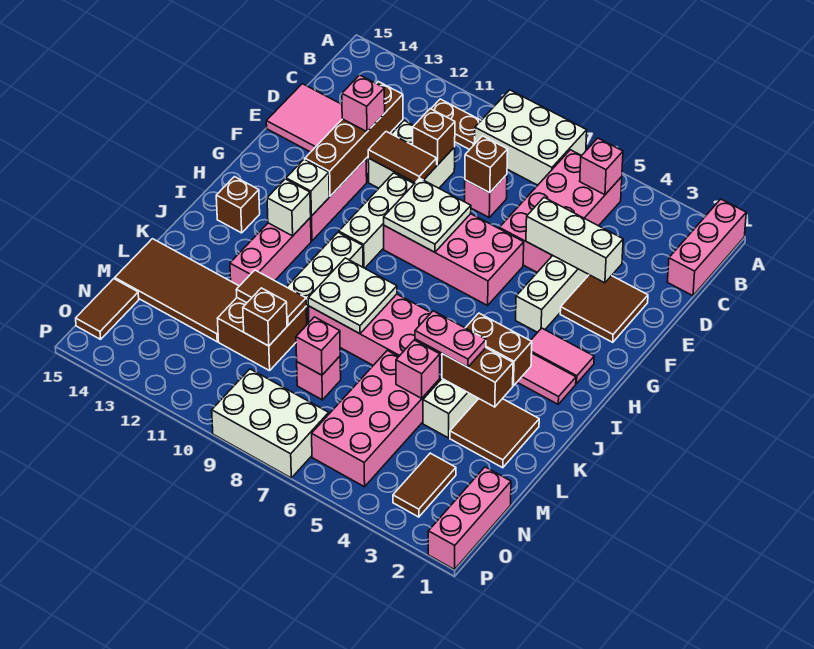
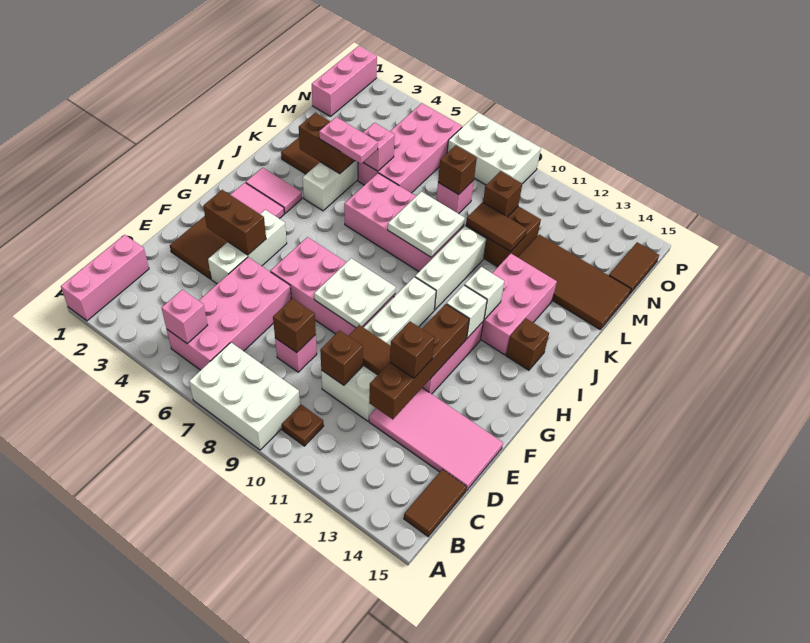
brown 1x2 plate [431,99,481,150] -> brown 1x1 plate [282,405,324,446]
white 1x3 brick [526,198,623,283] -> none
pink 1x1 brick [342,75,385,132] -> brown 1x1 brick [390,322,434,378]
pink 1x3 brick [230,218,311,286] -> pink 2x3 brick [481,254,557,355]
brown 1x2 brick [466,313,532,386] -> brown 1x2 brick moved to [203,190,266,255]
pink 1x1 brick [296,317,340,375] -> brown 1x1 brick [438,145,477,194]
brown 1x2 tile [393,453,456,517] -> brown 1x2 tile moved to [404,469,467,537]

